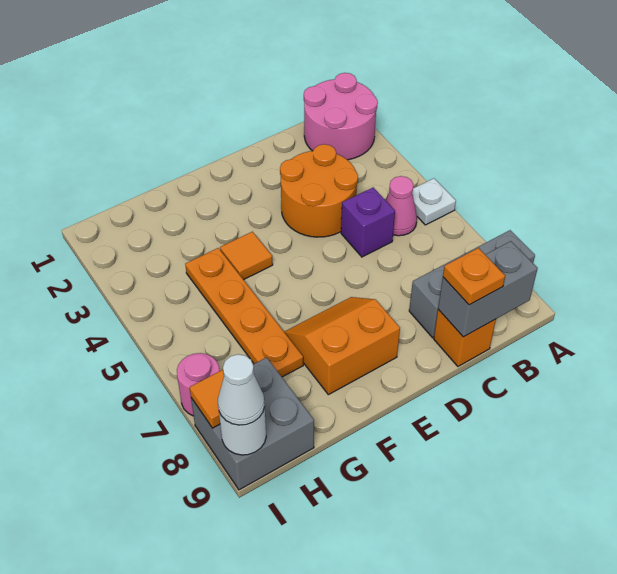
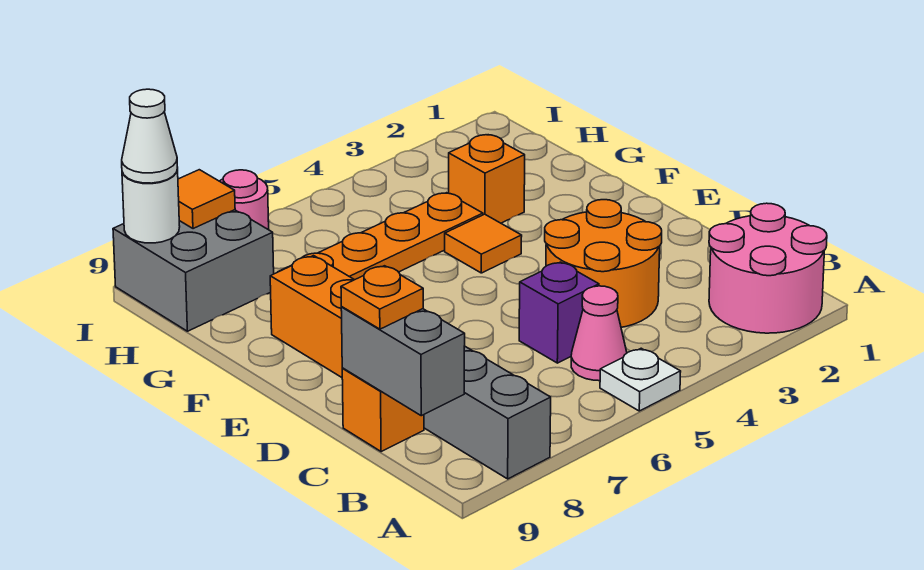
none -> orange 1x1 brick [449,135,525,223]

